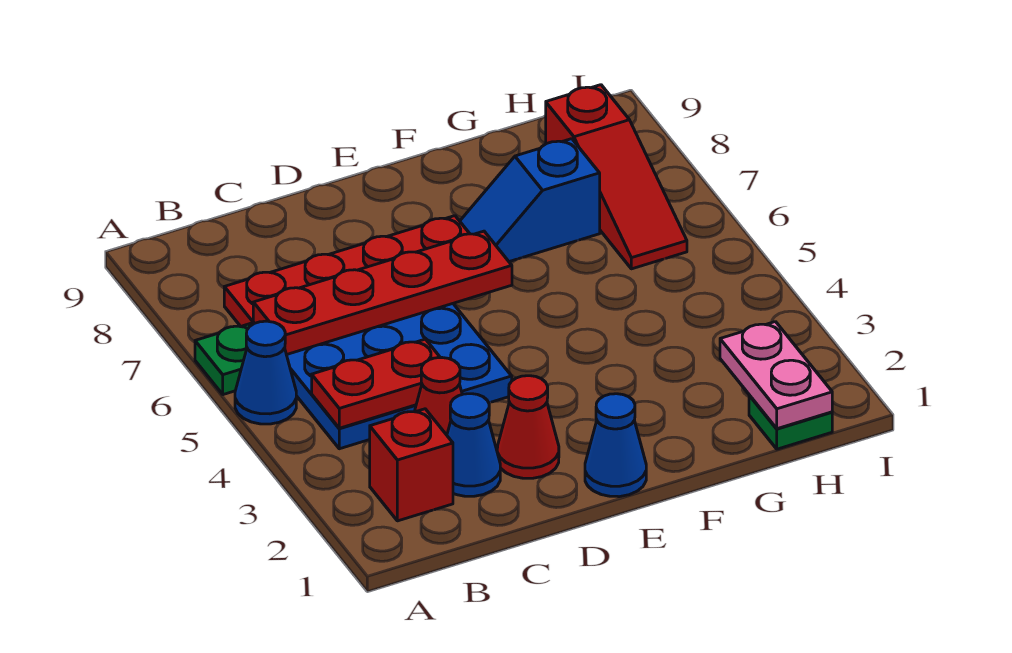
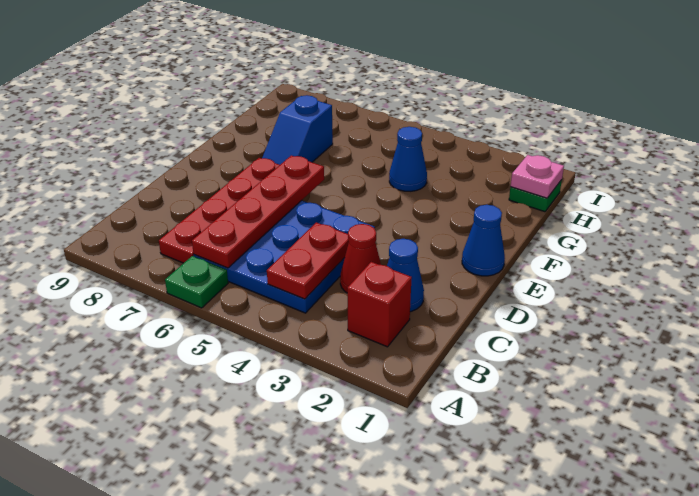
blue 1x1 cone [235,321,296,424] -> blue 1x1 cone moved to [389,127,427,191]
red 1x1 cone [497,376,559,478] -> none
pink 1x2 plate [720,322,832,429] -> pink 1x1 plate [511,155,564,198]
red 1x3 slope [546,85,687,269] -> none

